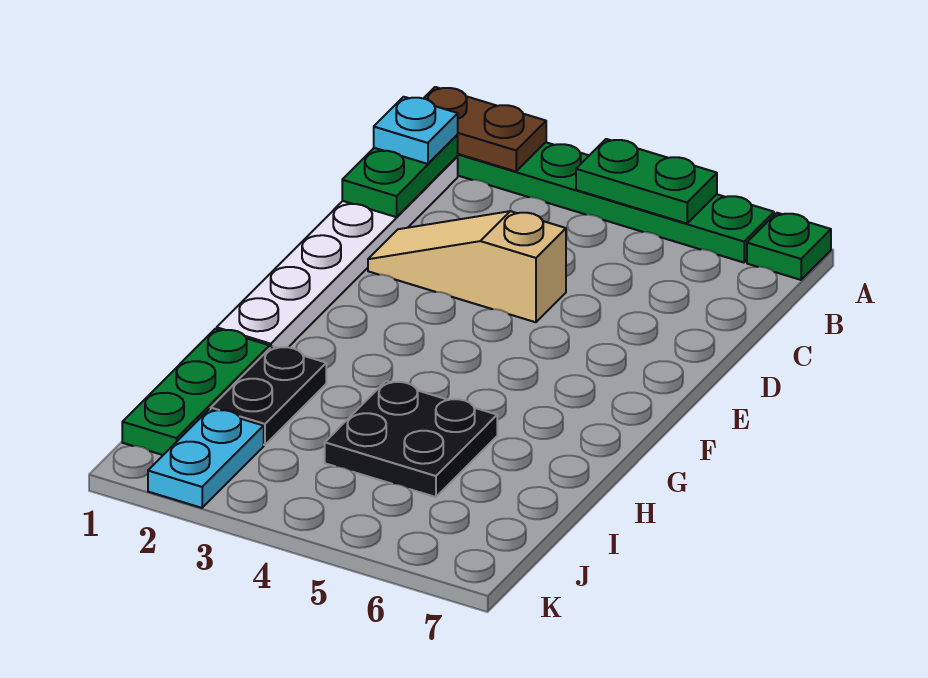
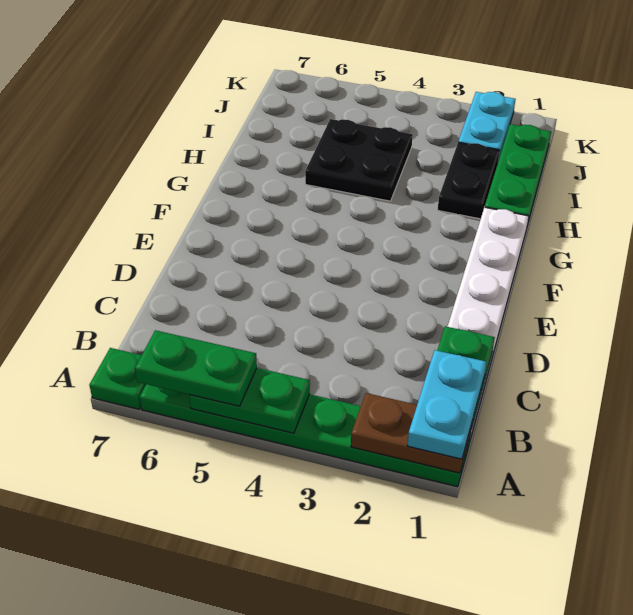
none -> green 1x2 plate [135,330,257,406]
cyan 1x1 plate [374,97,458,164] -> cyan 1x2 plate [407,350,486,459]
tan 1x3 slope [368,211,566,322] -> none

